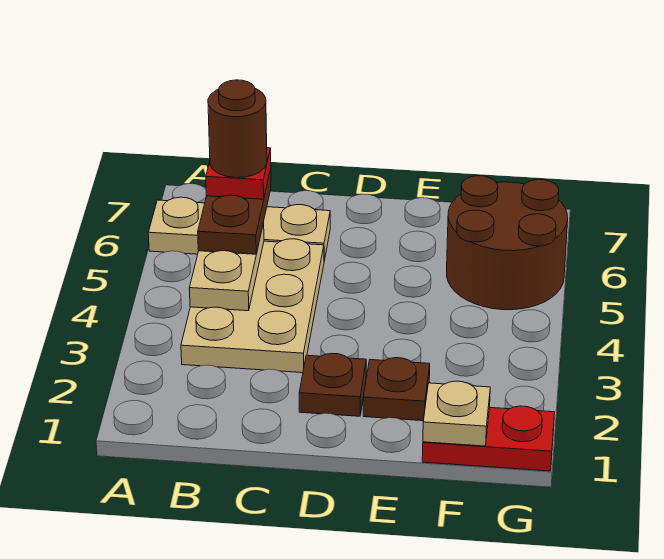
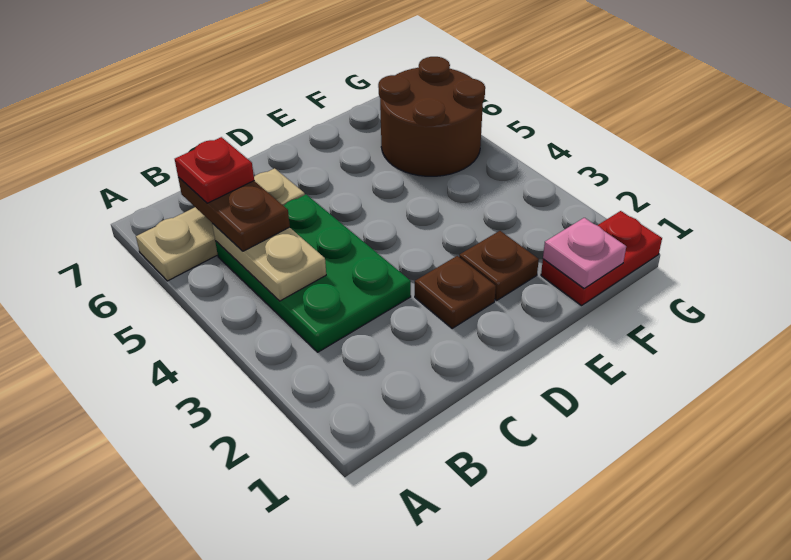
tan 2x3 plate [181,239,324,373] -> green 2x3 plate [215,194,411,352]
brown 1x1 round brick [208,80,267,178] -> none
tan 1x1 plate [423,381,490,446] -> pink 1x1 plate [543,218,626,289]

